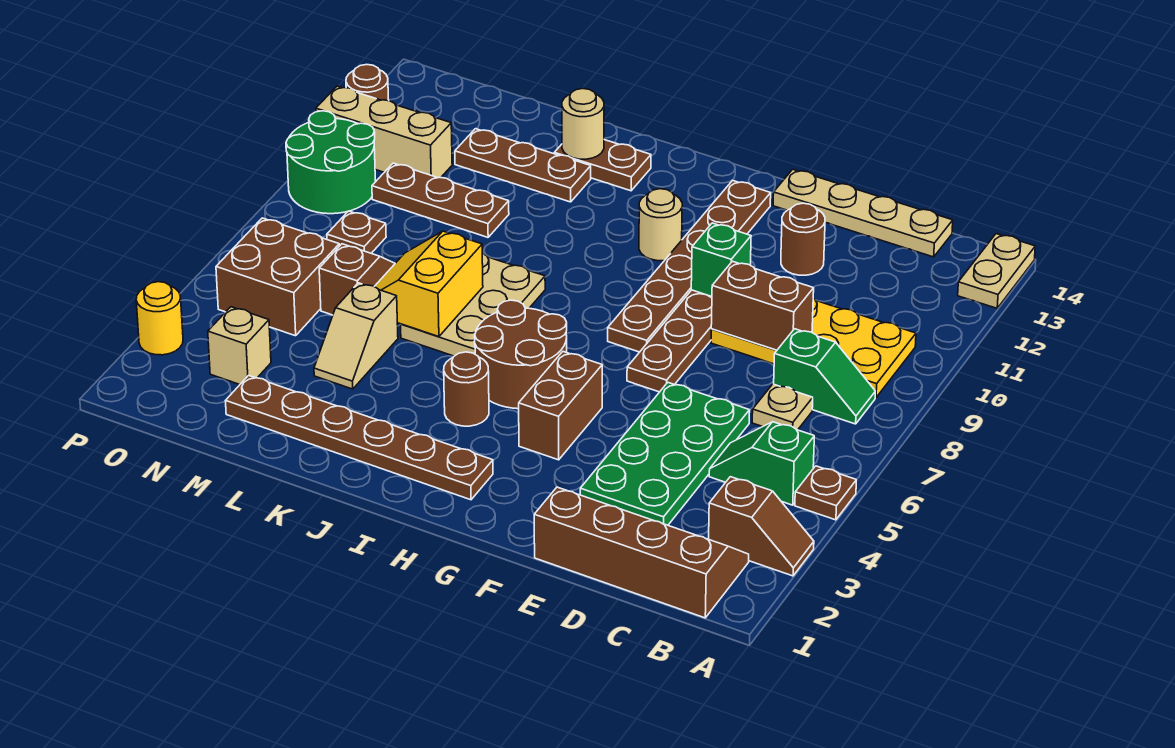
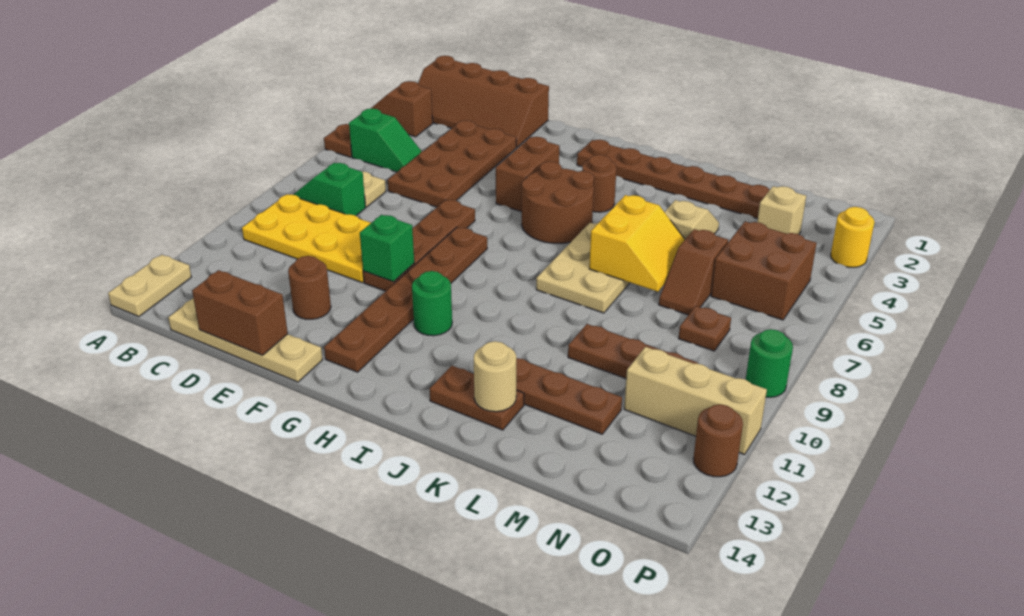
green 2x4 plate [580,383,750,525] -> brown 2x4 plate [387,121,516,207]
brown 1x2 brick [711,261,814,350] -> brown 1x2 brick moved to [192,270,288,355]
tan 1x1 round brick [639,189,682,261] -> green 1x1 round brick [412,271,452,336]
green 2x2 round brick [286,111,375,214] -> green 1x1 round brick [746,329,793,397]

